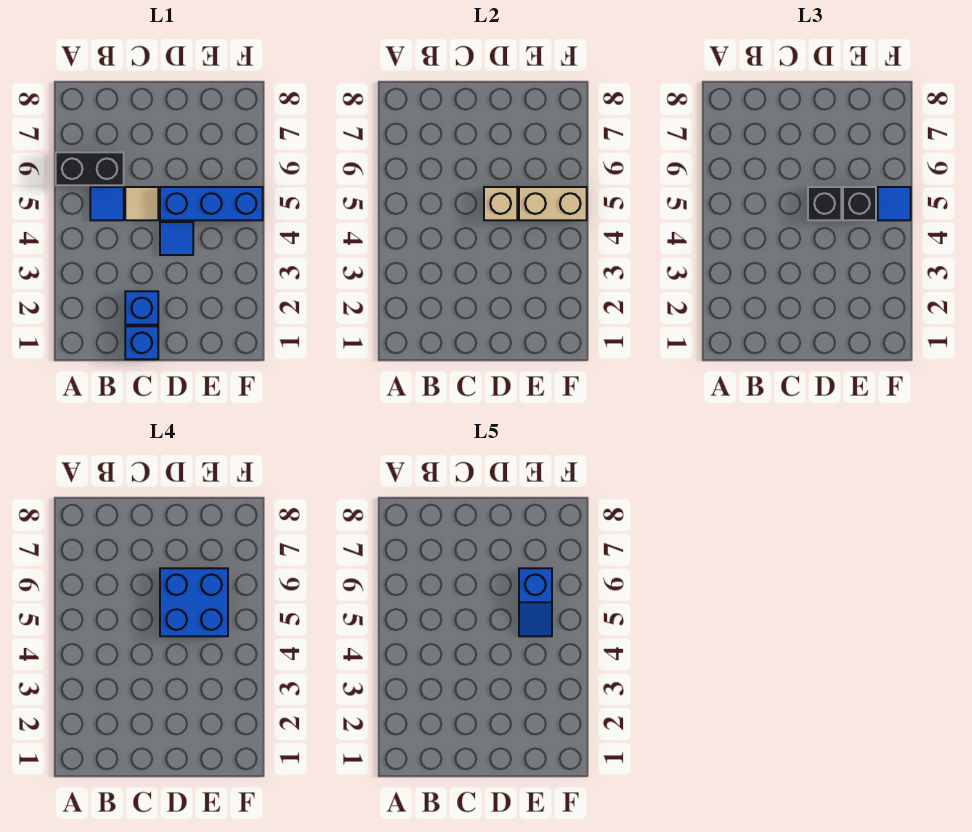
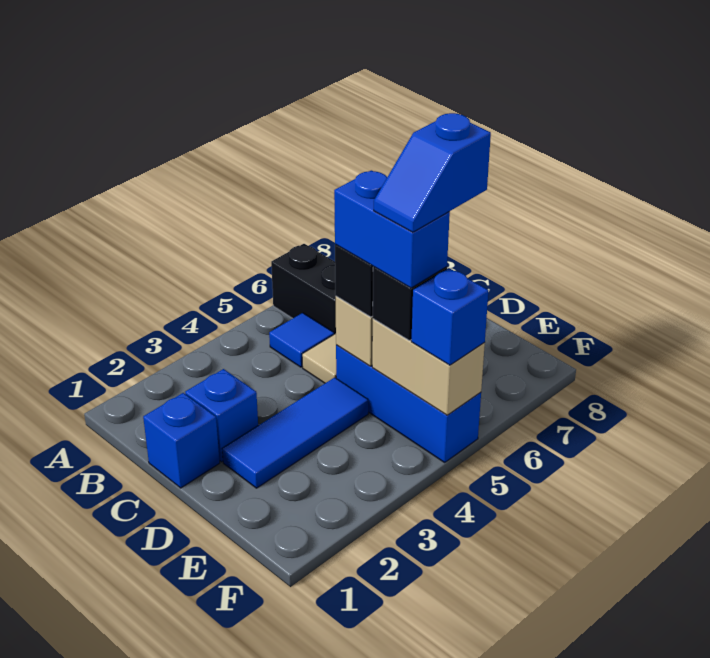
blue 1x1 tile [160,222,193,255] -> blue 1x3 tile [222,377,368,488]
blue 2x2 brick [160,568,228,636] -> blue 1x2 brick [334,170,450,288]
blue 1x1 tile [878,187,911,220] -> blue 1x1 brick [411,268,489,365]

